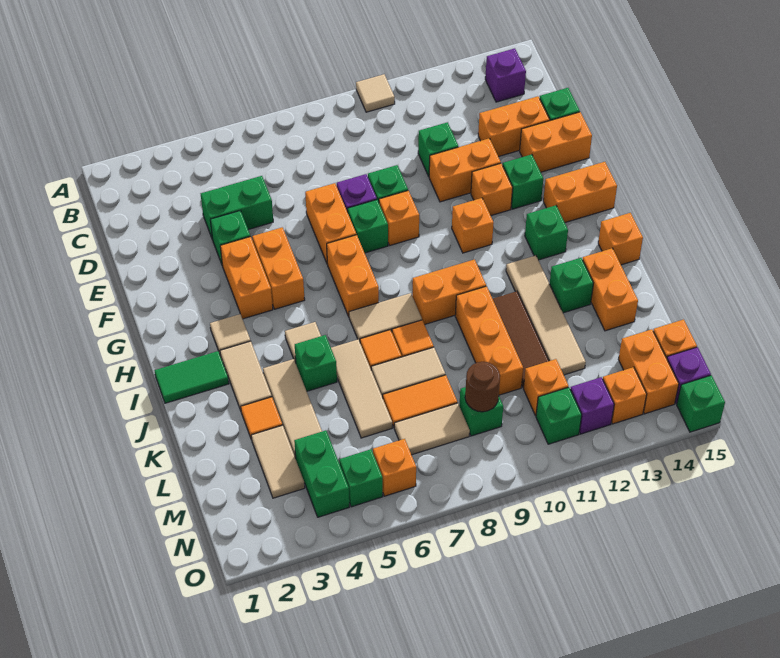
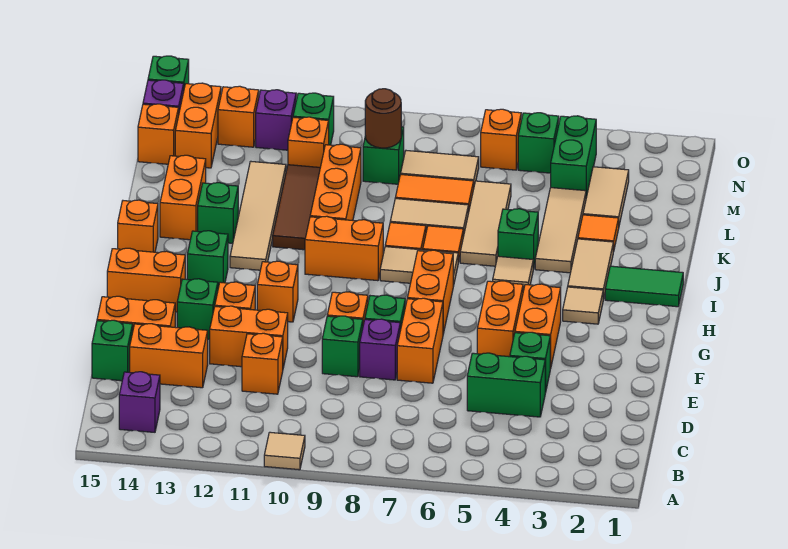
green 1x1 brick [418,122,458,176] -> orange 1x1 brick [242,333,283,394]

